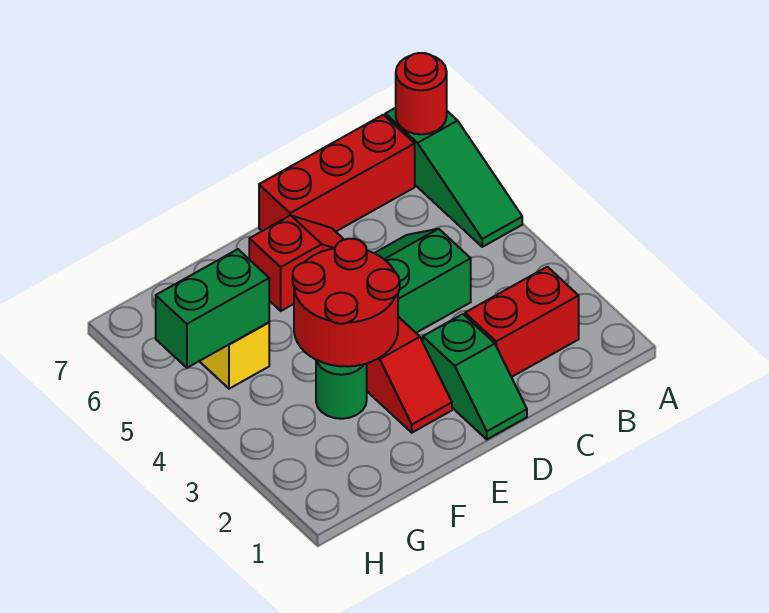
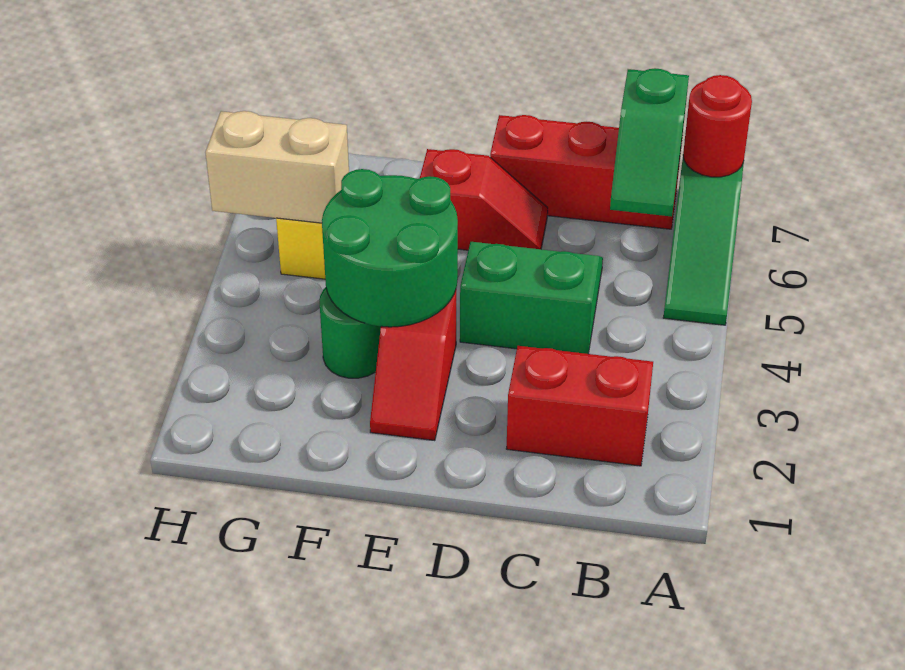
green 1x2 slope [423,314,527,439] -> green 1x2 slope moved to [610,68,689,217]
red 2x2 round brick [293,239,400,367] -> green 2x2 round brick [322,169,458,327]
green 1x2 brick [156,249,269,368] -> tan 1x2 brick [205,111,349,223]

